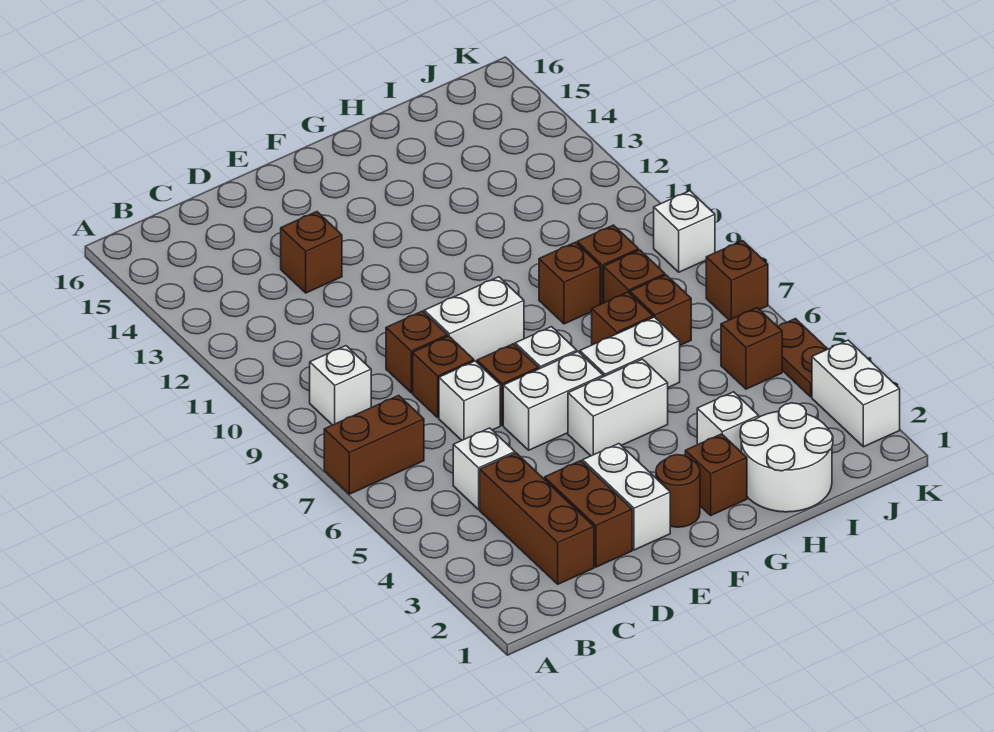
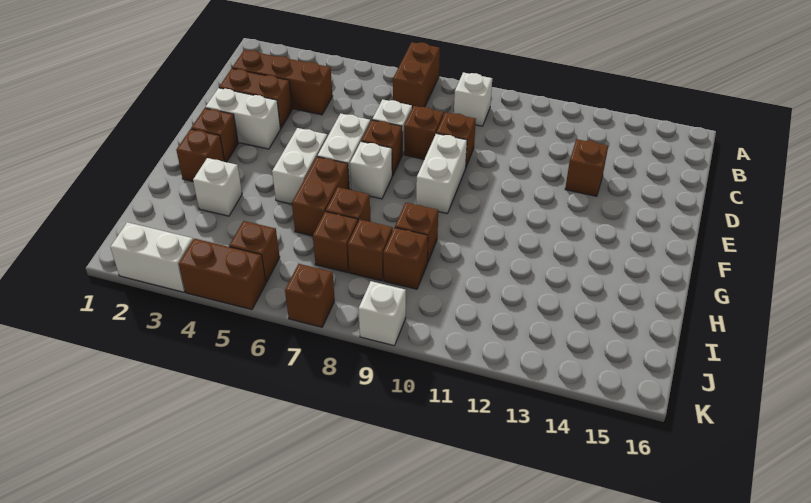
white 1x1 brick [453,428,515,509] -> none
brown 1x1 round brick [656,455,700,527] -> brown 1x1 brick [191,108,238,162]
white 1x2 brick [580,317,680,388] -> brown 1x2 brick [292,157,349,236]
white 2x2 round brick [740,403,833,512] -> none
brown 1x2 plate [778,319,827,397] -> brown 1x2 brick [179,239,266,309]

